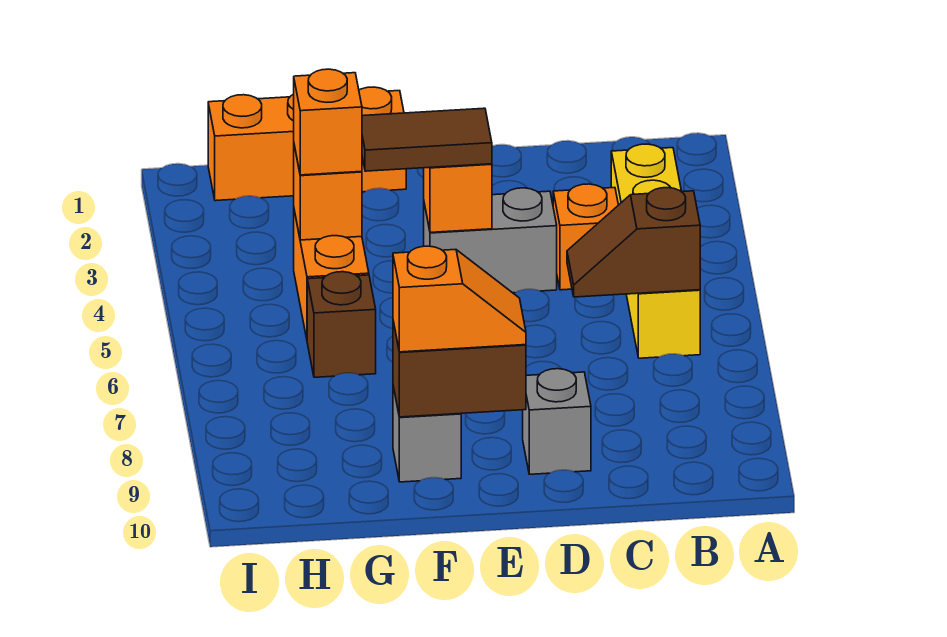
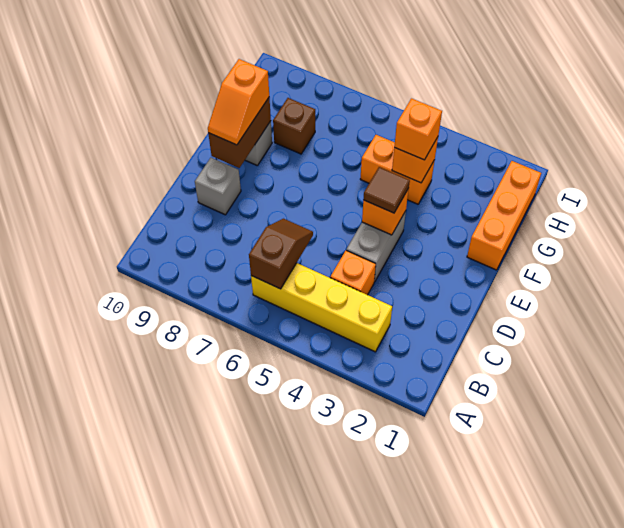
brown 1x2 tile [362,108,492,171] -> brown 1x1 tile [363,167,410,213]
brown 1x1 brick [307,272,376,377] -> brown 1x1 brick moved to [273,98,315,154]

